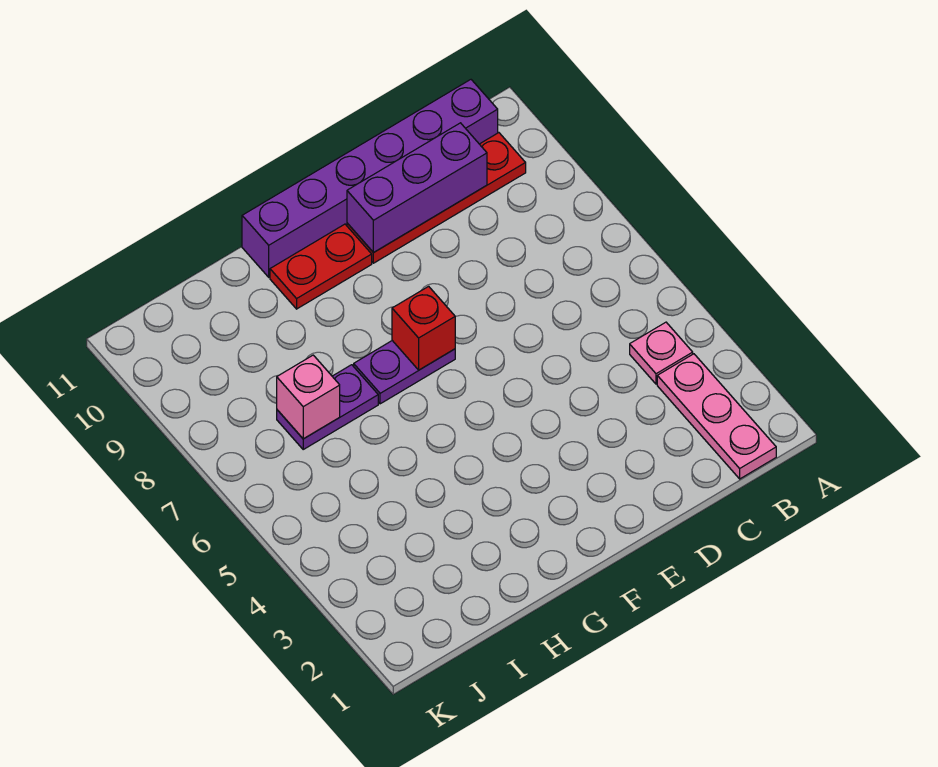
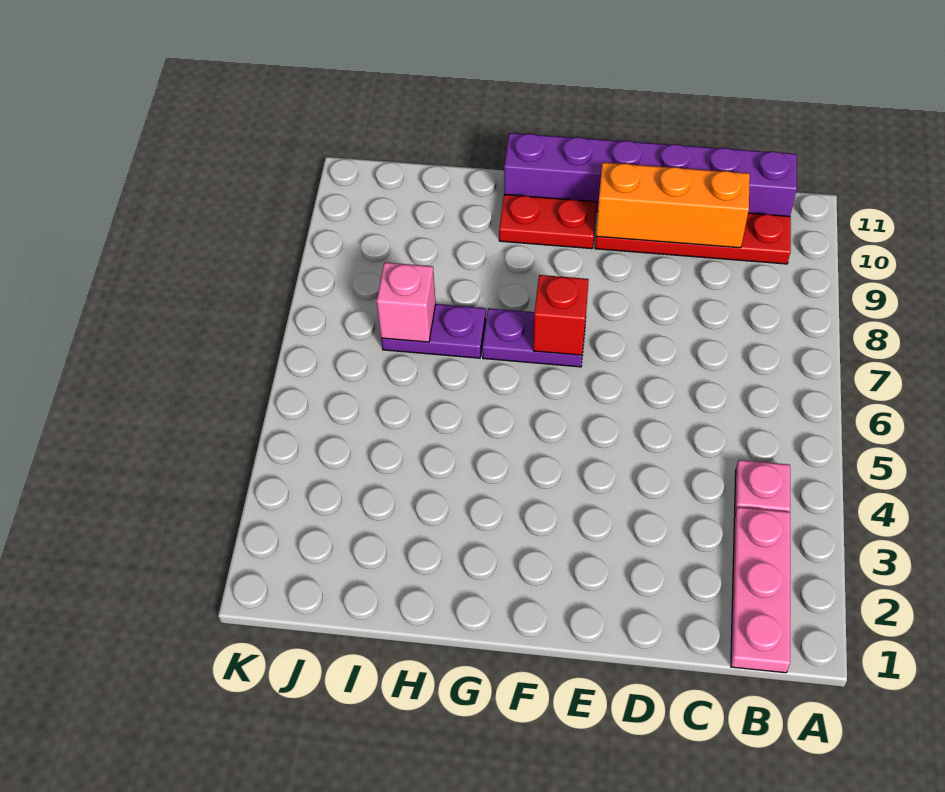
purple 1x3 brick [347,123,487,253] -> orange 1x3 brick [596,162,750,248]

